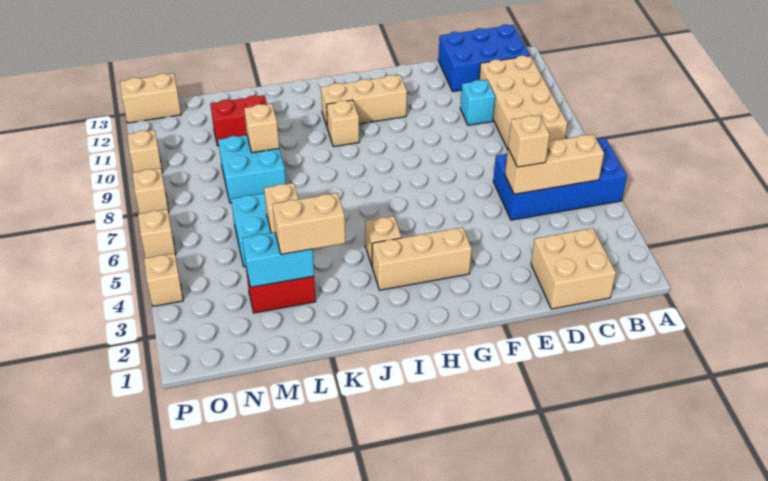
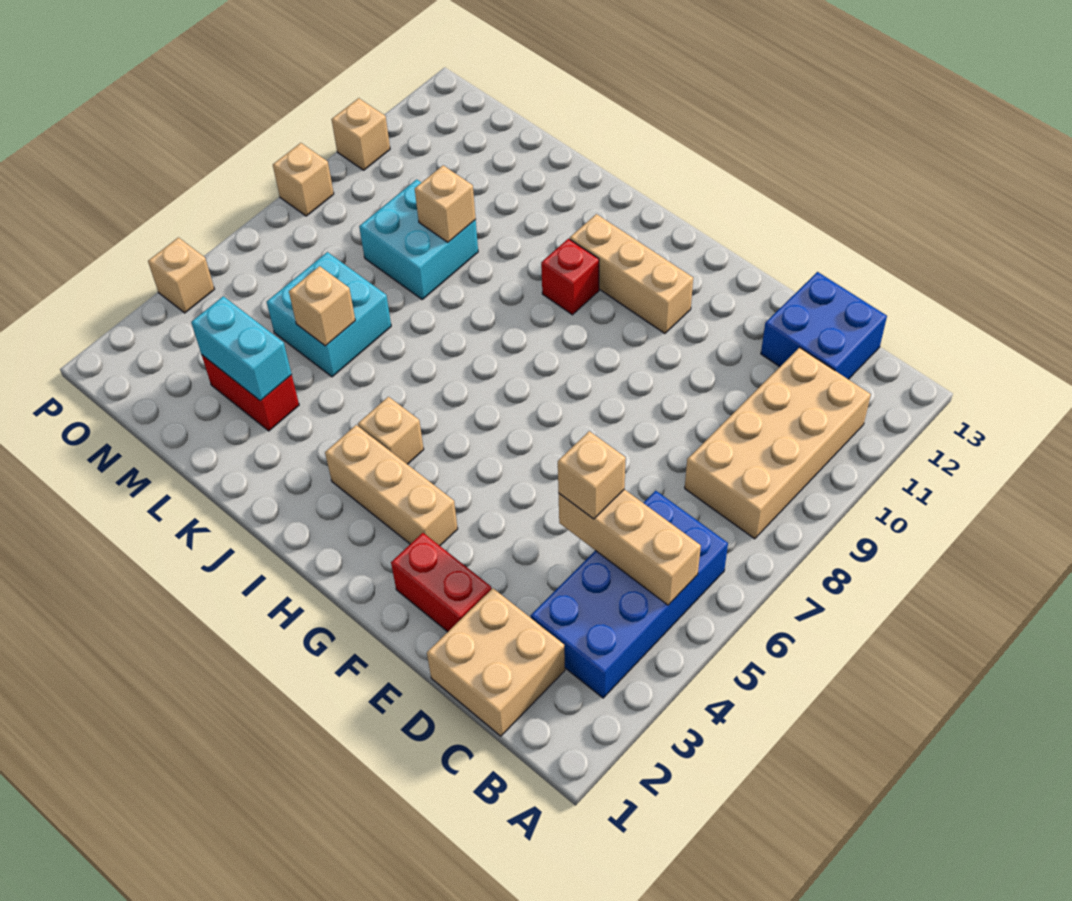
blue 2x4 brick [493,138,627,220] -> blue 2x4 brick turned to [531,491,728,698]
blue 2x3 brick [438,25,530,91] -> blue 2x2 brick [761,272,887,379]
cyan 1x1 brick [460,80,495,125] -> none
tan 1x1 brick [327,100,359,147] -> red 1x1 brick [541,239,599,315]
tan 1x2 brick [273,193,345,254] -> none
red 1x2 brick [210,95,267,146] -> red 1x2 brick moved to [391,533,491,632]
tan 1x2 brick [120,74,181,123] -> none
tan 1x1 brick [138,209,176,258] -> none

